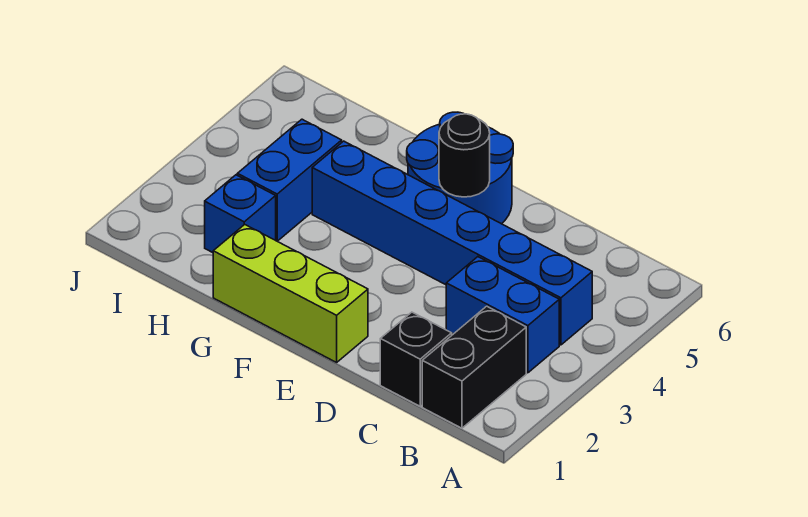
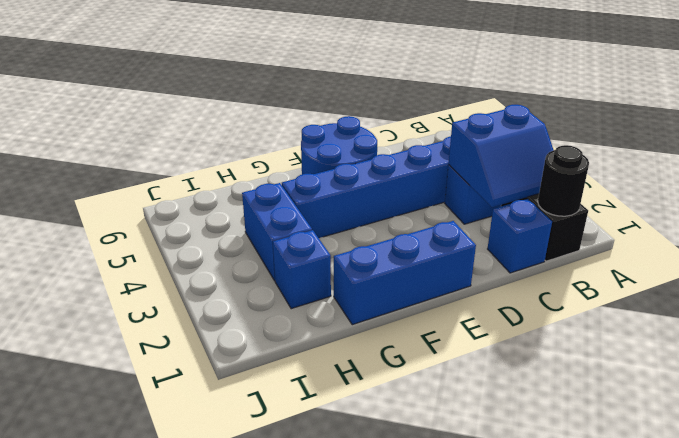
none -> blue 2x2 slope [448,105,553,207]
black 1x1 brick [380,312,452,406] -> blue 1x1 brick [488,199,552,273]
lime 1x3 brick [213,224,368,362] -> blue 1x3 brick [334,221,476,325]
black 1x1 round brick [439,114,490,197] -> black 1x1 round brick moved to [538,145,589,216]

